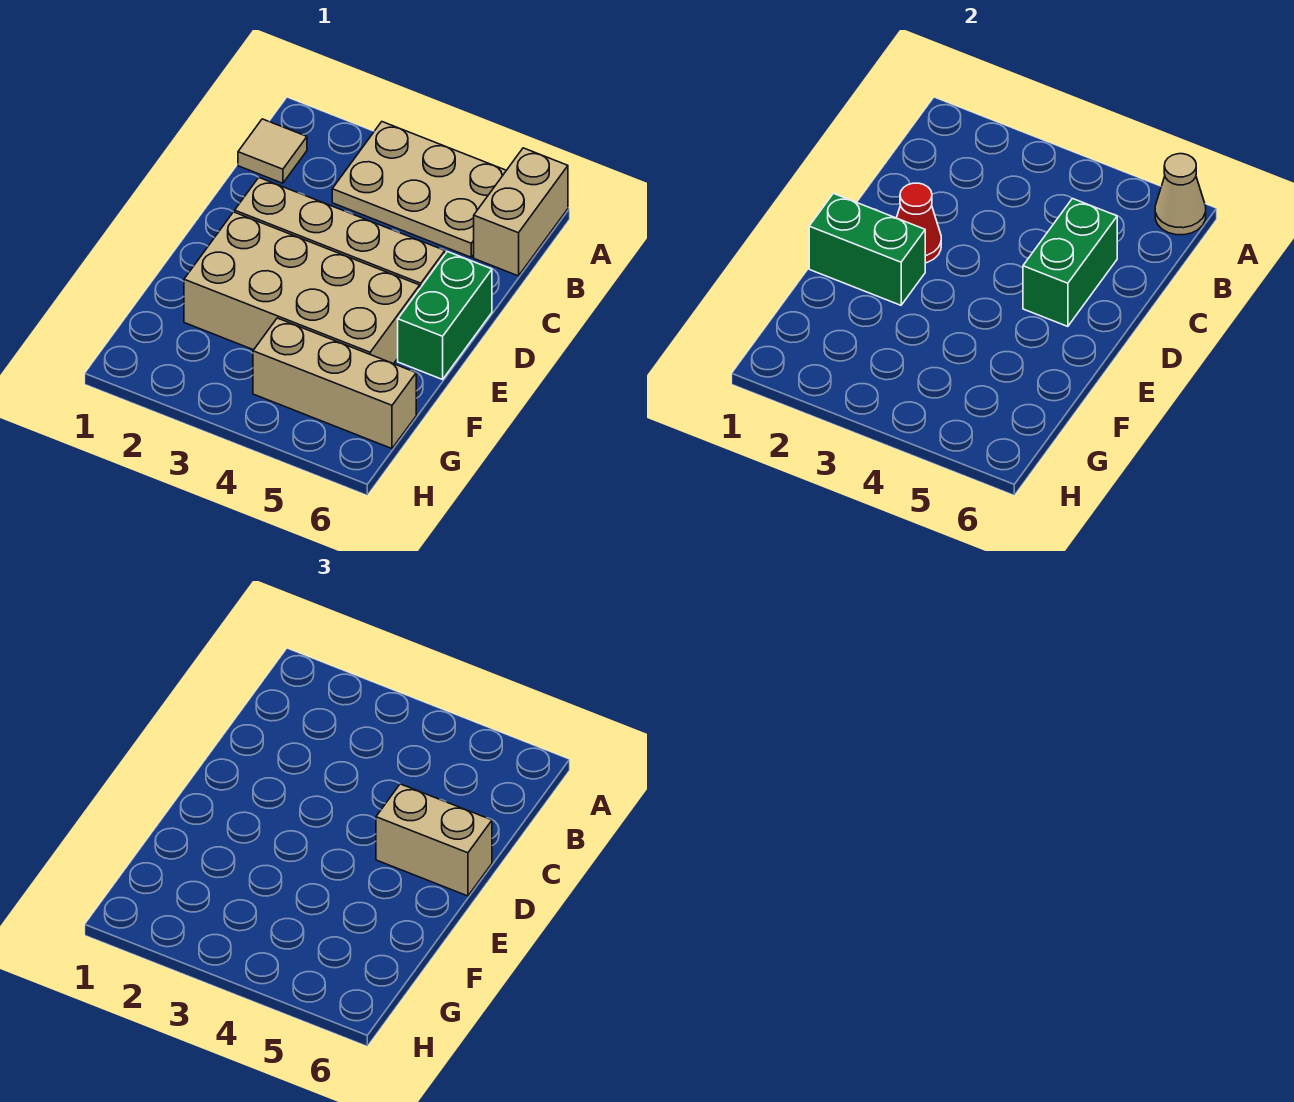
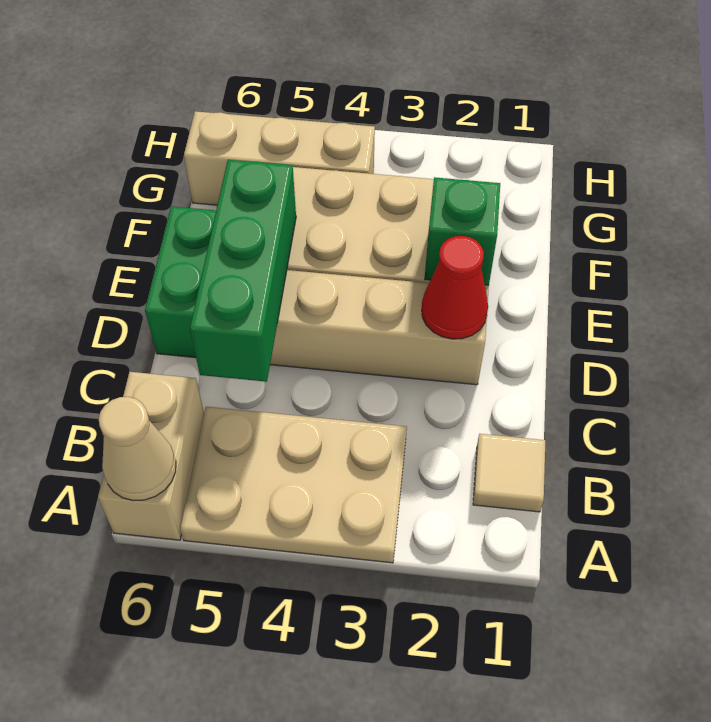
green 1x2 brick [1023,198,1117,327] -> green 1x3 brick [190,160,296,382]
tan 1x2 brick [376,784,492,896] -> none
green 1x2 brick [809,193,925,305] -> green 1x1 brick [425,177,500,286]

